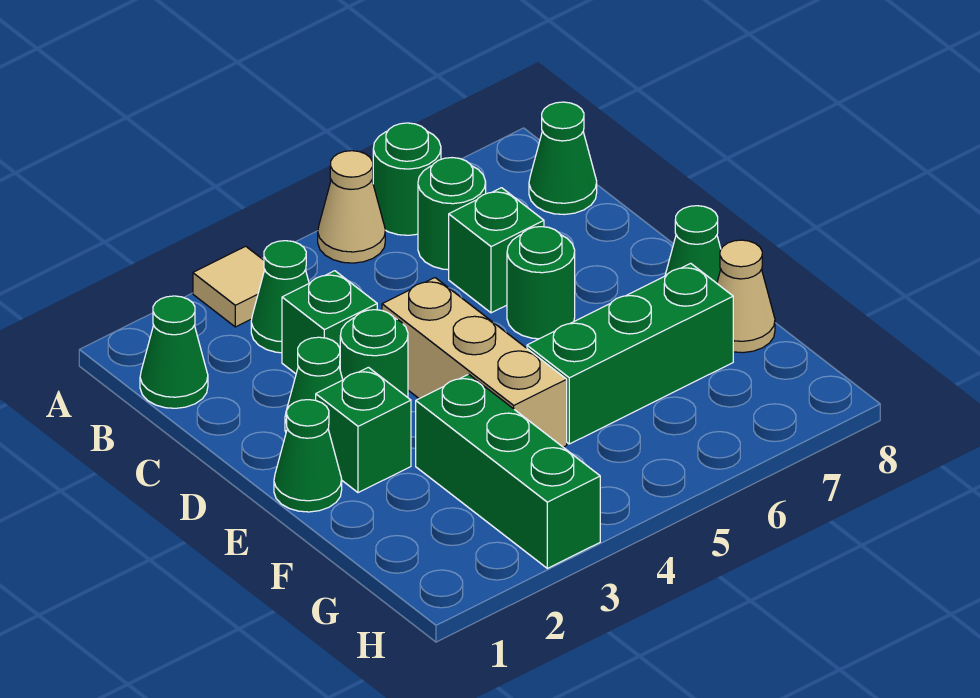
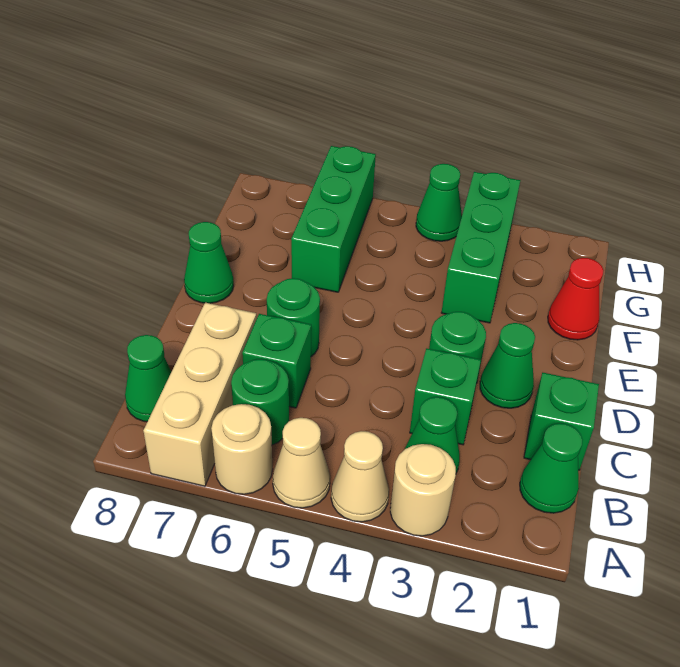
tan 1x1 tile [193,246,265,327] -> tan 1x1 round brick [390,444,456,536]
green 1x1 round brick [373,123,441,235] -> tan 1x1 round brick [211,404,273,494]
tan 1x3 brick [382,278,567,447] -> tan 1x3 brick moved to [143,303,257,486]
green 1x1 cone [274,400,342,512] -> green 1x1 cone moved to [416,164,462,241]
green 1x1 brick [316,367,411,493] -> green 1x1 brick moved to [524,373,599,470]
none -> red 1x1 cone [548,258,604,340]
green 1x3 brick [527,263,733,444] -> green 1x3 brick turned to [291,146,376,292]
tan 1x1 cone [717,240,775,353] -> tan 1x1 cone moved to [331,431,389,522]

